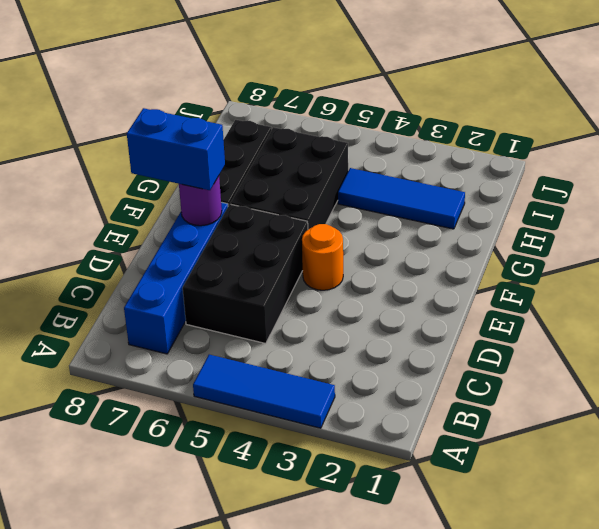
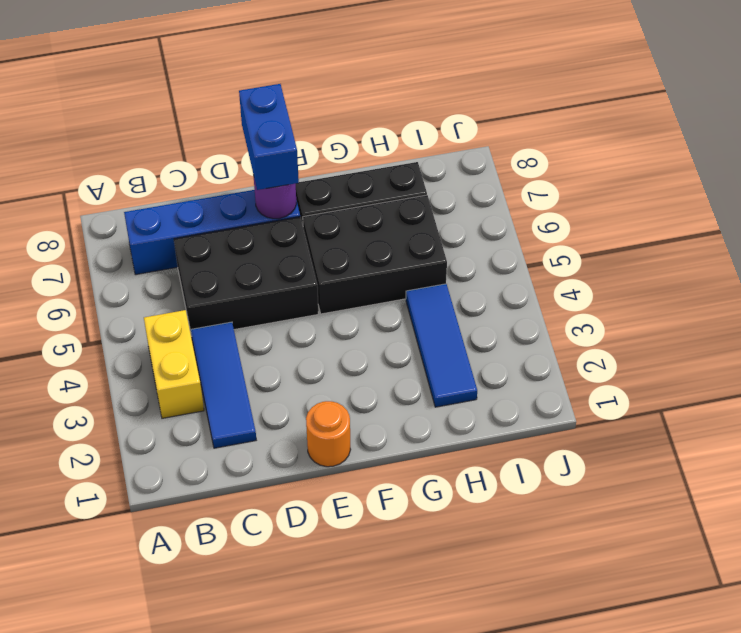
blue 1x3 tile [193,355,335,428] -> blue 1x3 tile moved to [191,322,256,448]
none -> yellow 1x2 brick [144,310,204,418]
orange 1x1 round brick [302,224,343,290] -> orange 1x1 round brick moved to [306,401,351,467]

